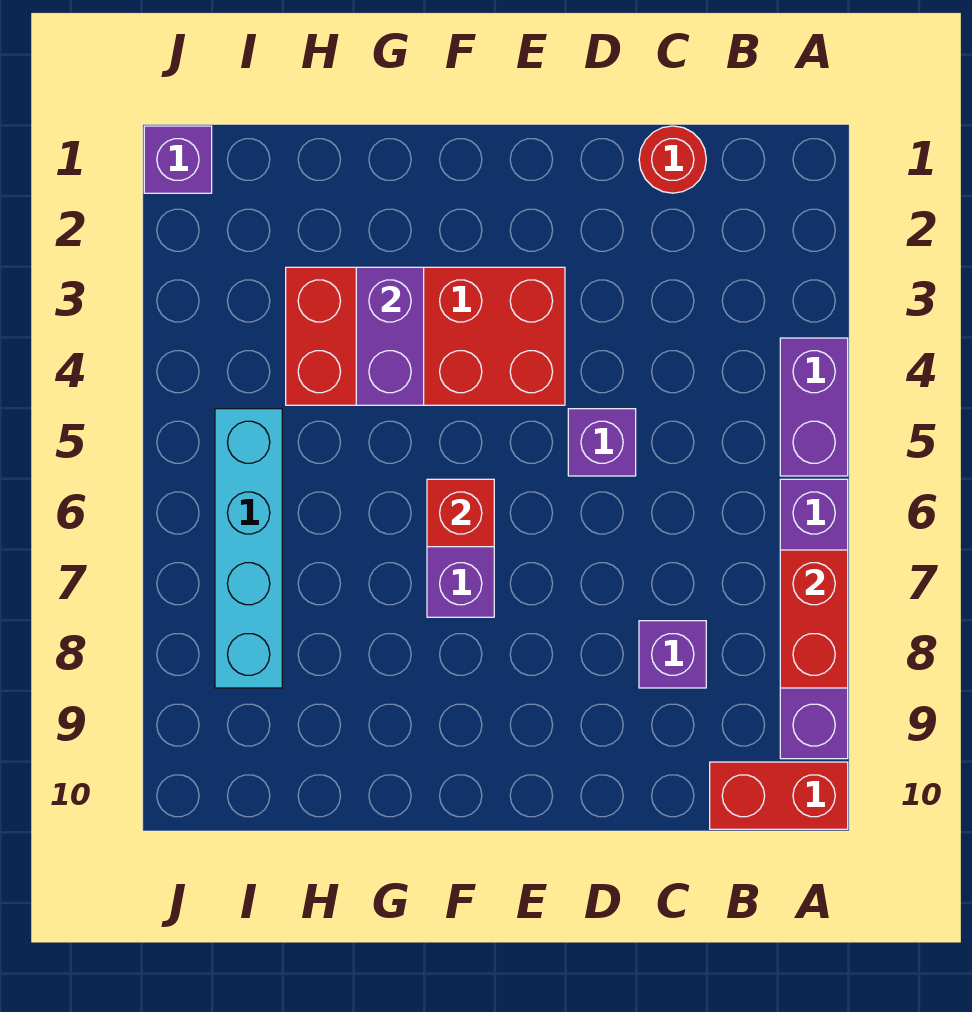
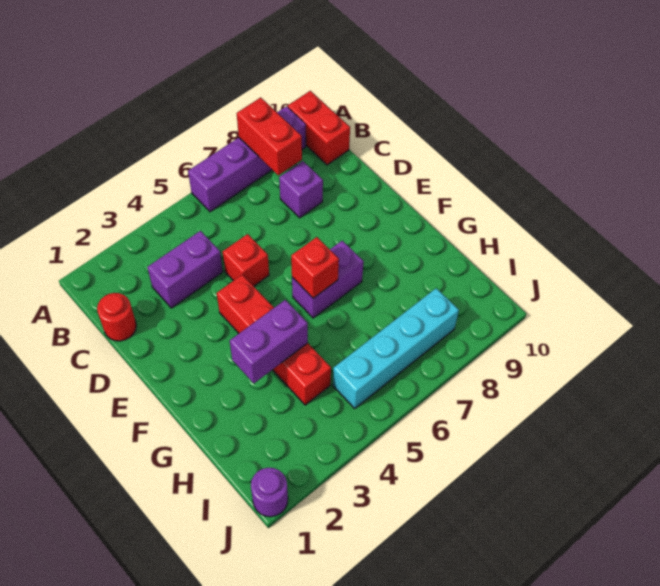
purple 1x2 brick [780,338,848,476] -> purple 1x2 brick moved to [147,231,223,308]
red 1x2 brick [780,550,848,688] -> red 1x2 brick turned to [237,97,302,175]
purple 1x1 brick [568,409,636,476] -> red 1x1 brick [223,234,269,286]
red 2x4 brick [286,267,565,405] -> red 1x4 brick [217,275,331,405]
purple 1x1 brick [144,126,212,193] -> purple 1x1 round brick [251,468,288,517]

